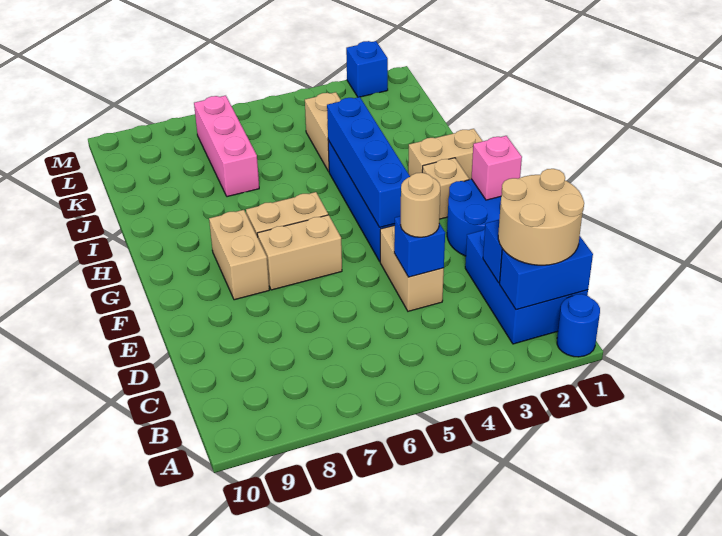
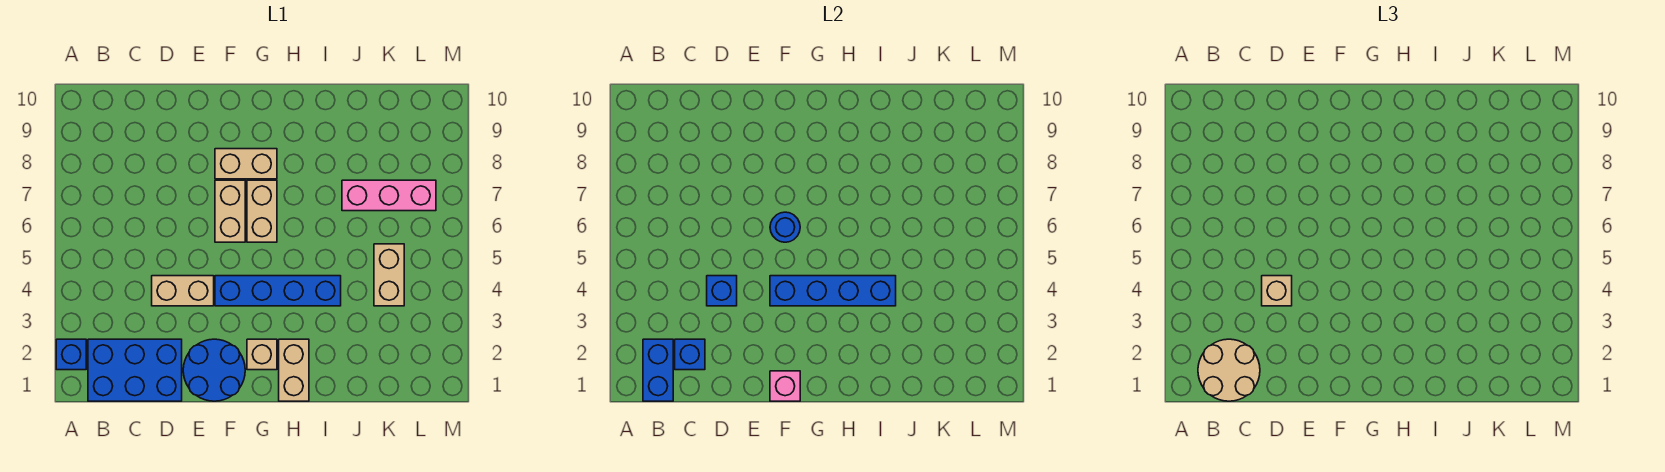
blue 1x1 round brick [557,294,600,357] -> blue 1x1 round brick moved to [770,212,800,242]
tan 1x1 round brick [401,173,440,237] -> tan 1x1 brick [1262,276,1292,306]
tan 1x2 brick [305,92,341,171] -> tan 1x2 brick turned to [374,244,404,306]
blue 1x1 brick [346,41,388,97] -> blue 1x1 brick moved to [56,339,86,370]

